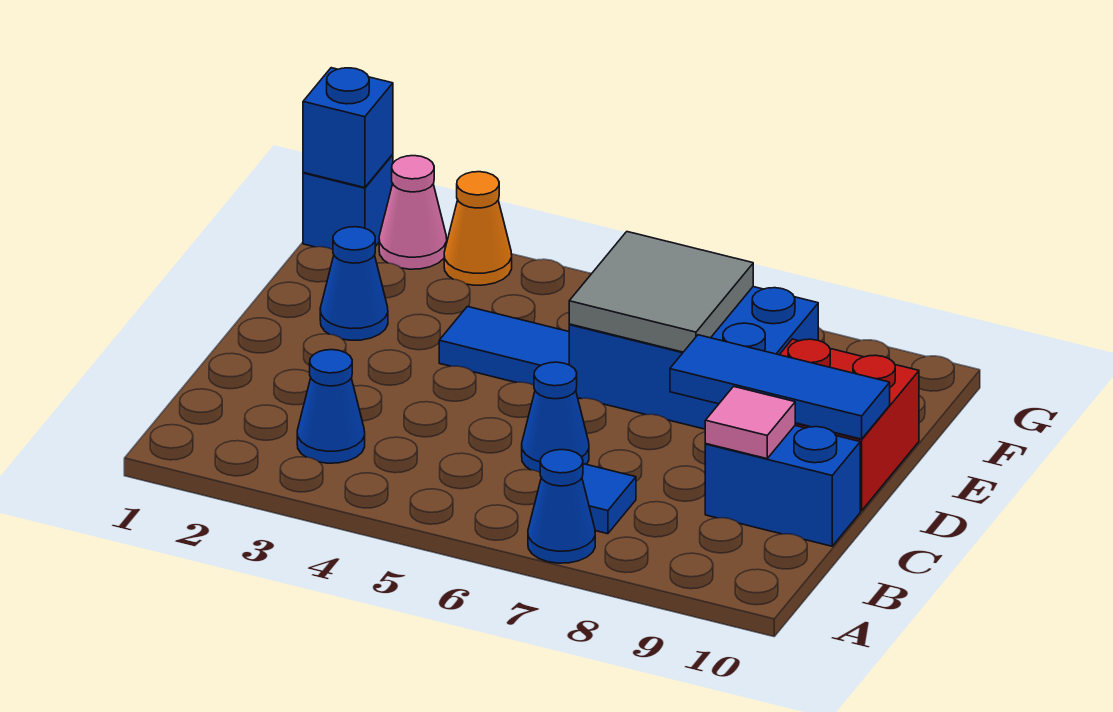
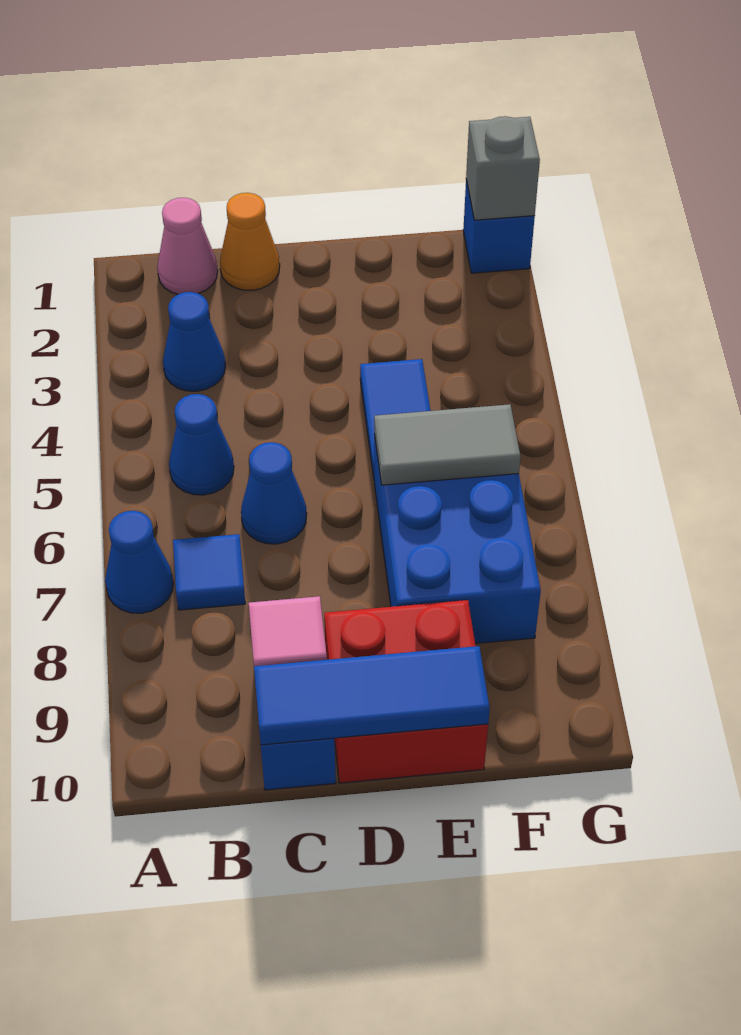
blue 1x3 tile [670,335,890,439] -> blue 1x3 tile turned to [254,646,490,745]
blue 1x1 cone [320,227,388,340] -> blue 1x1 cone moved to [169,394,234,495]
grey 2x2 tile [569,232,753,352] -> grey 1x2 tile [374,404,520,485]
blue 1x1 brick [303,68,393,188] -> grey 1x1 brick [466,116,540,220]
pink 1x1 cone [379,156,447,269] -> pink 1x1 cone moved to [157,198,218,294]
orange 1x1 cone [444,172,512,285] -> orange 1x1 cone moved to [220,193,280,290]

